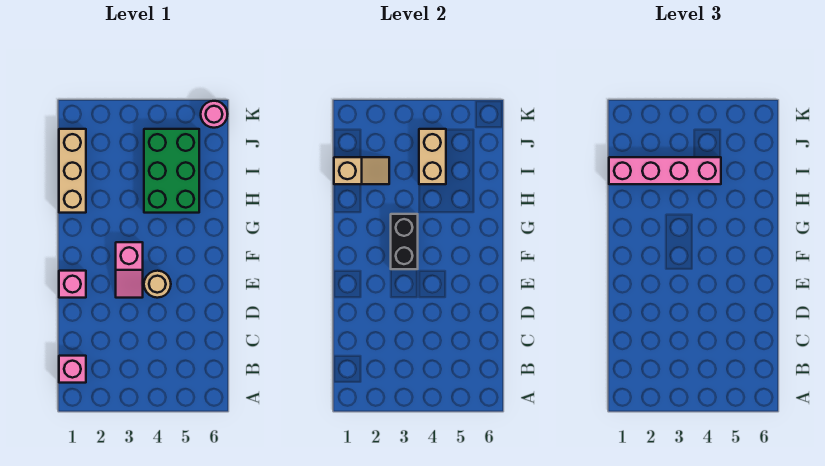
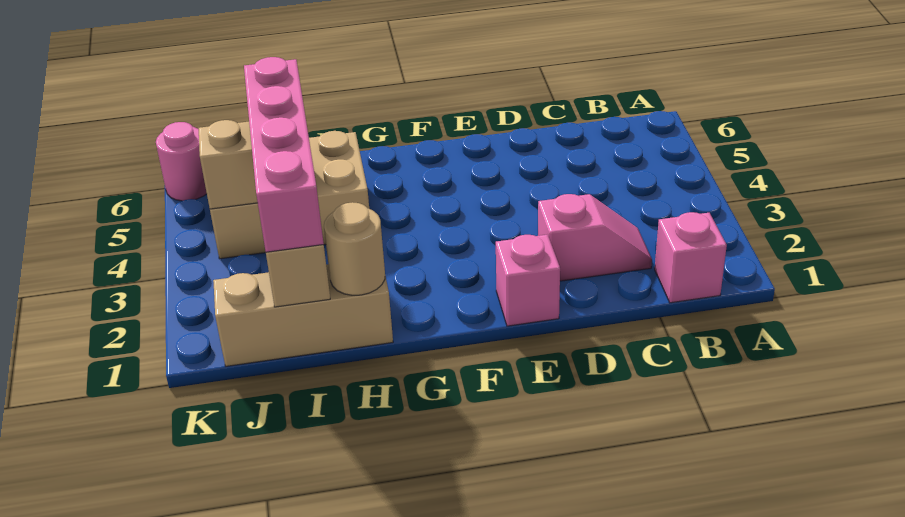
pink 1x2 slope [116,242,143,298] -> pink 1x2 slope moved to [538,194,652,281]
tan 1x1 round brick [144,271,171,298] -> tan 1x1 round brick moved to [324,202,385,295]
black 1x2 brick [391,214,418,269] -> none
green 2x3 brick [144,129,199,213] -> tan 2x3 brick [210,131,369,259]

